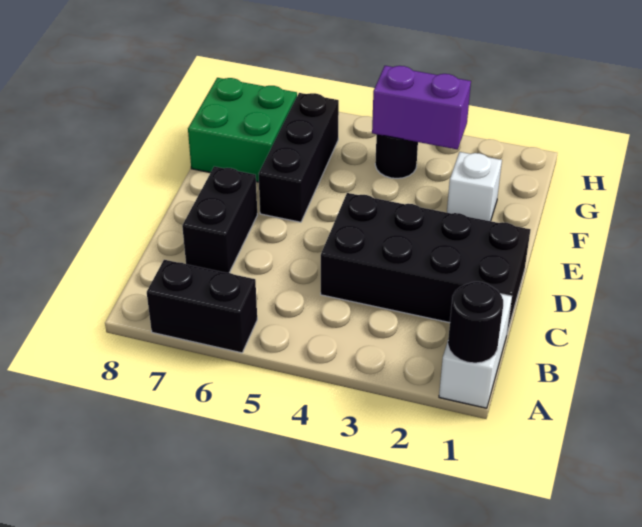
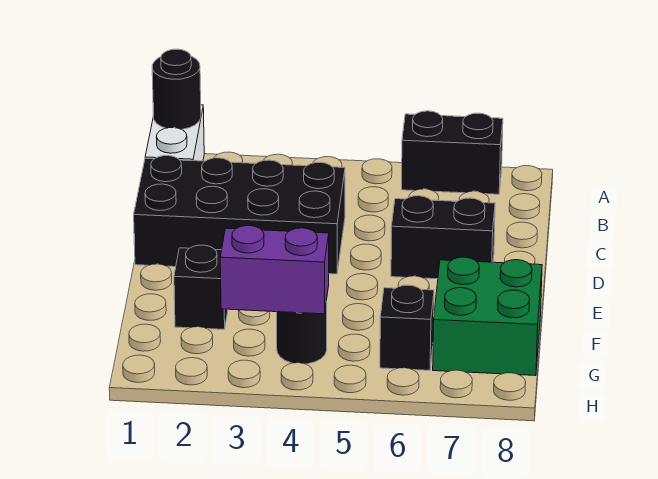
black 1x2 brick [182,166,257,273] -> black 1x2 brick turned to [391,196,495,279]
black 1x3 brick [259,93,339,222] -> black 1x1 brick [380,285,434,370]
white 1x1 brick [447,152,502,221] -> black 1x1 brick [174,245,228,329]

